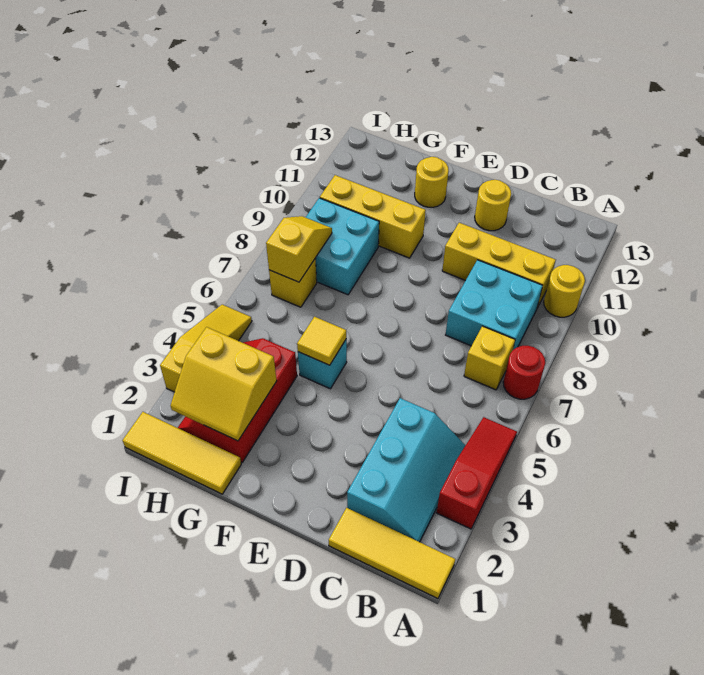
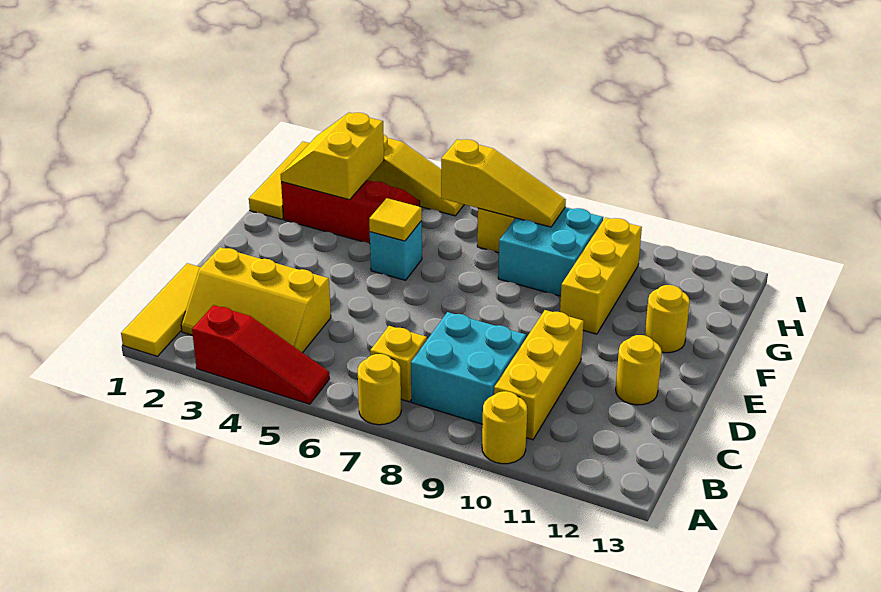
red 1x1 round brick [503,346,545,399] -> yellow 1x1 round brick [358,354,401,425]
cyan 2x3 slope [347,398,466,542] -> yellow 2x3 slope [181,247,331,353]
yellow 1x2 slope [266,216,332,282] -> yellow 1x3 slope [441,139,566,227]

